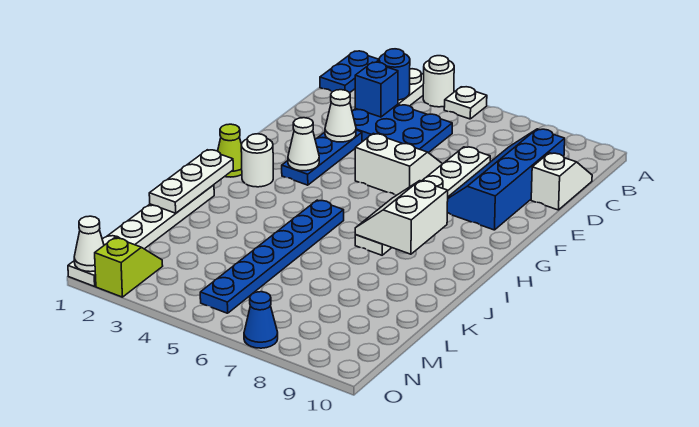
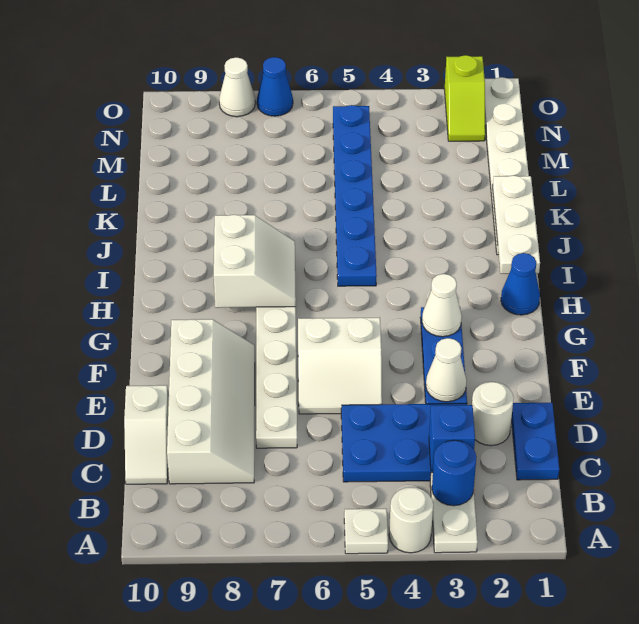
blue 1x2 plate [320,51,379,93] -> blue 1x2 plate moved to [511,403,559,480]
blue 2x4 slope [447,129,565,230] -> white 2x4 slope [167,319,255,484]
lime 1x1 cone [218,124,242,177] -> blue 1x1 cone [501,253,540,315]
white 1x1 round brick [241,134,273,187] -> white 1x1 round brick moved to [472,382,514,446]
white 1x1 cone [74,216,104,272] -> white 1x1 cone moved to [219,57,255,117]

